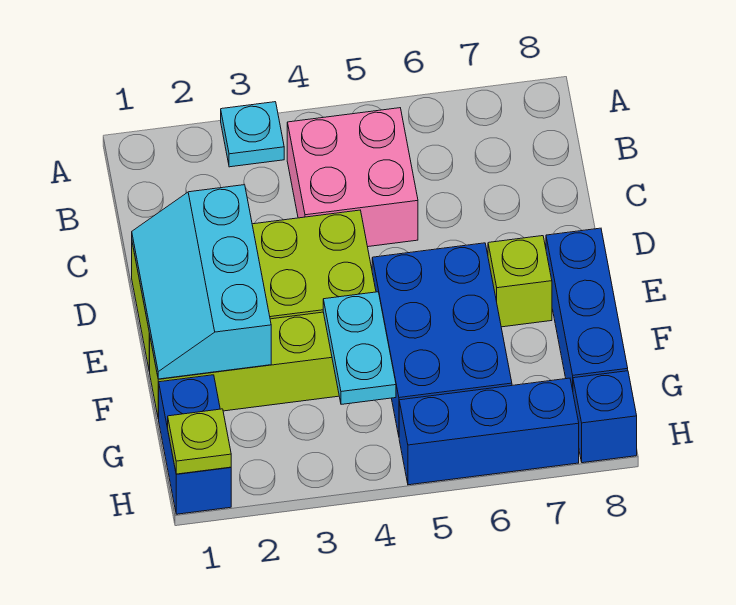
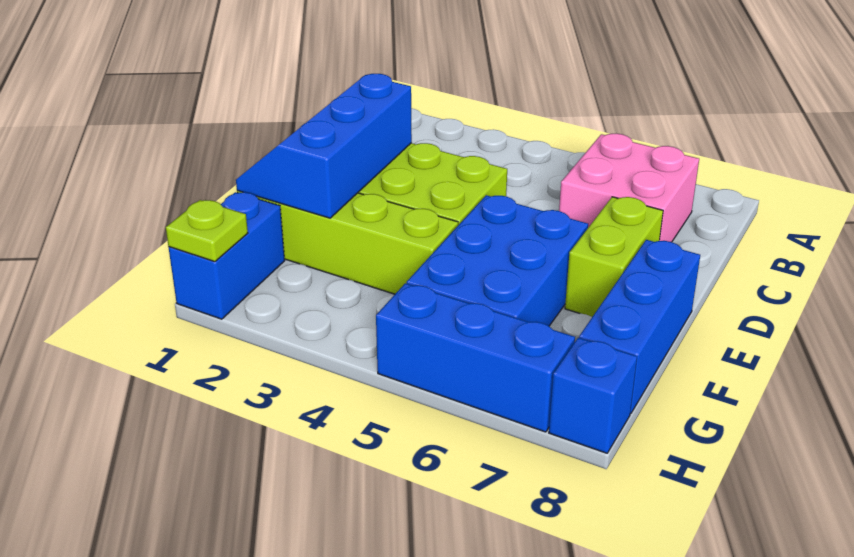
cyan 1x1 plate [221,102,284,167] -> none
pink 2x2 brick [287,108,418,247] -> pink 2x2 brick moved to [559,134,699,242]
cyan 2x3 slope [132,185,271,379] -> blue 2x3 slope [236,74,412,218]
lime 1x1 brick [488,236,552,327] -> lime 1x2 brick [565,197,663,317]
cyan 1x2 plate [323,292,396,404] -> none

